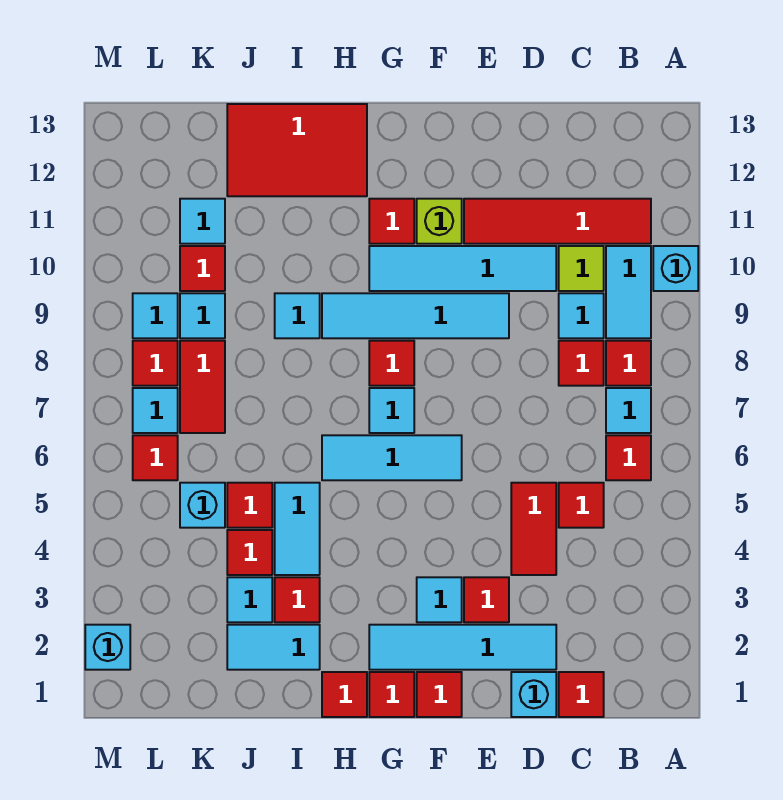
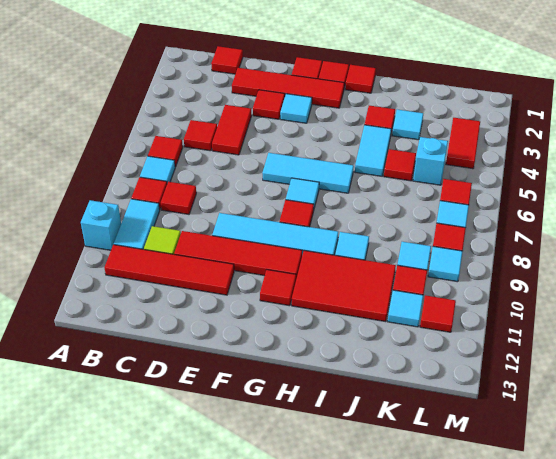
cyan 1x1 tile [559,293,604,338] -> none
cyan 1x1 brick [511,672,556,717] -> none
cyan 1x4 tile [369,625,556,670] -> red 1x4 tile [232,68,344,108]
cyan 1x4 tile [369,246,556,291] -> red 1x4 tile [174,231,302,279]
lime 1x1 brick [417,199,462,244] -> none
red 2x3 tile [227,104,367,196] -> red 2x3 tile moved to [292,250,396,322]
cyan 1x2 tile [227,625,320,670] -> none
red 1x1 tile [227,530,272,575] -> red 1x1 tile moved to [420,295,456,332]
red 1x2 tile [180,341,225,433] -> red 1x2 tile moved to [446,118,480,169]
cyan 1x1 brick [85,625,130,670] -> none

